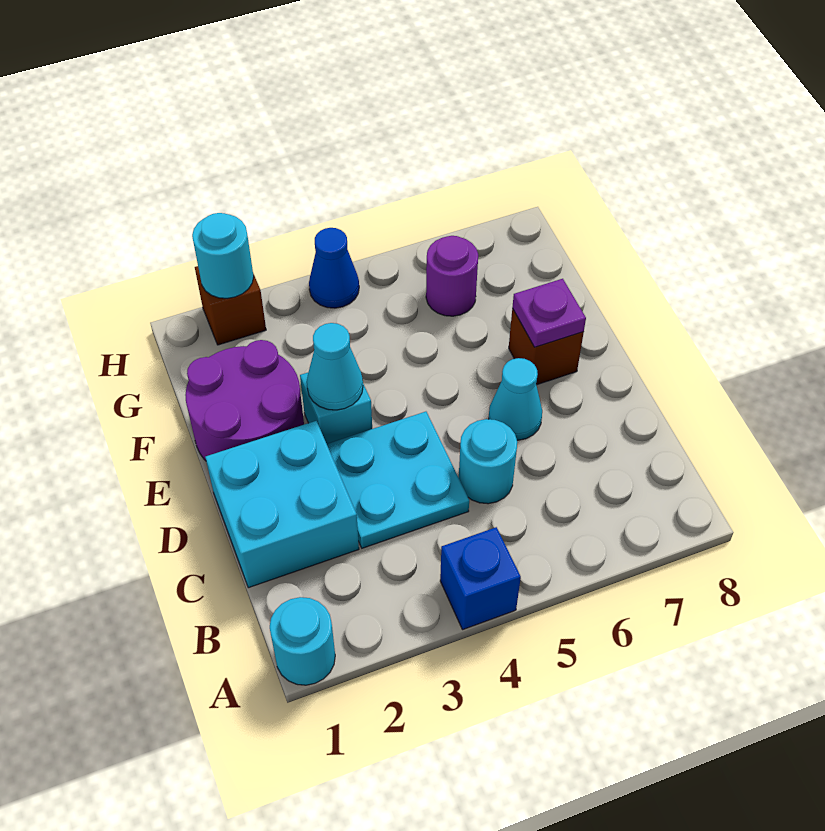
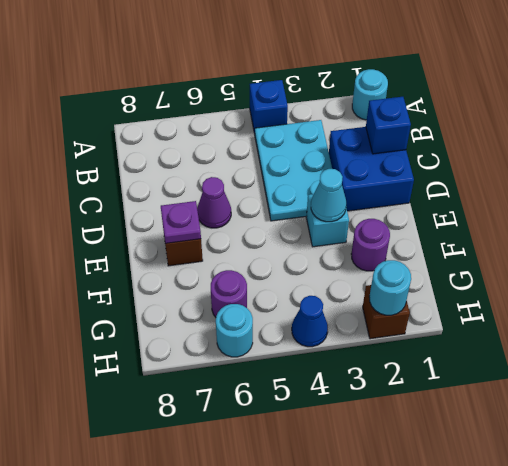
cyan 2x2 brick [205,421,359,588] -> blue 2x2 brick [329,127,414,211]
none -> blue 1x1 brick [366,97,411,154]
cyan 2x2 plate [327,412,469,548] -> cyan 2x3 plate [255,120,332,221]
cyan 1x1 round brick [459,419,517,504] -> cyan 1x1 round brick moved to [216,304,253,357]
cyan 1x1 cone [489,358,542,440] -> purple 1x1 cone [197,177,231,228]
purple 2x2 round brick [185,340,304,461] -> purple 1x1 round brick [351,219,390,271]

